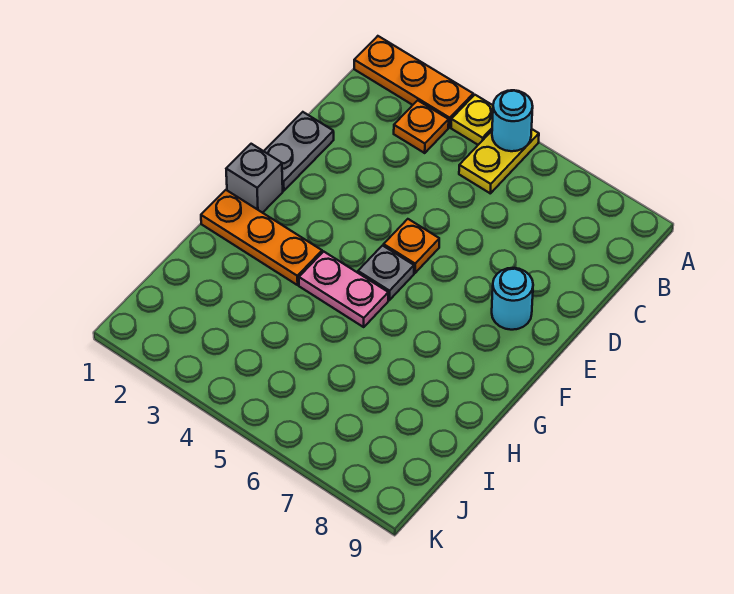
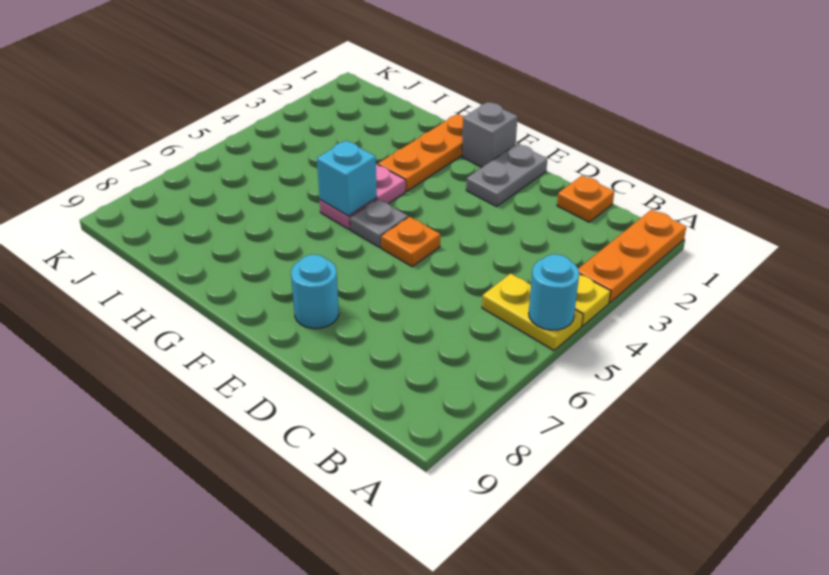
orange 1x1 plate [394,100,449,153] -> orange 1x1 plate moved to [557,176,614,222]
grey 1x2 plate [264,112,334,191] -> grey 1x2 plate turned to [466,144,547,207]
none -> cyan 1x1 brick [317,141,377,216]

